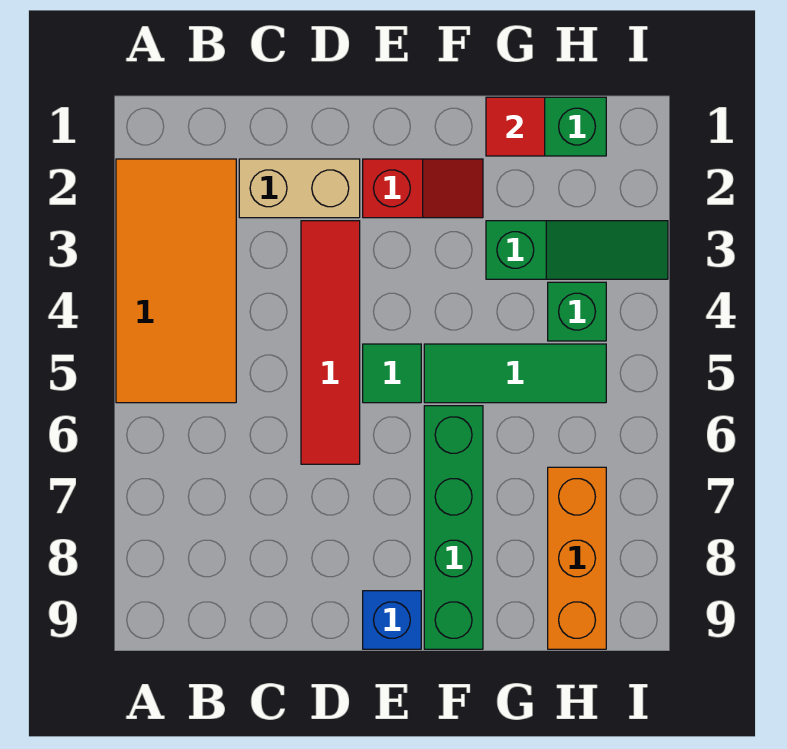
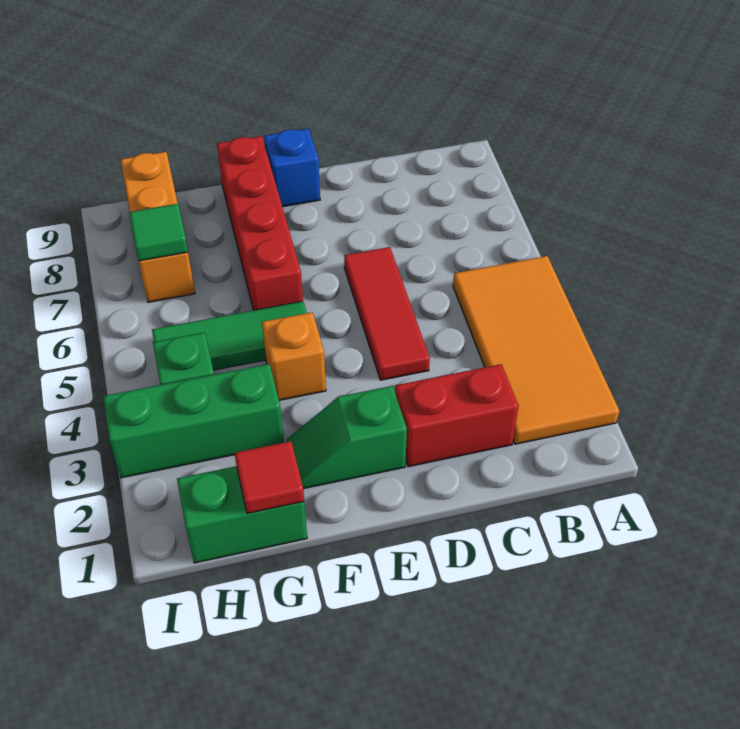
tan 1x2 brick [239,159,360,218] -> red 1x2 brick [395,364,519,467]
red 1x4 tile [301,221,360,464] -> red 1x3 tile [344,247,430,380]
red 1x2 slope [363,159,483,218] -> green 1x2 slope [287,386,407,489]
green 1x1 tile [363,344,421,403] -> green 1x1 tile moved to [129,204,188,261]
none -> orange 1x1 brick [262,312,326,400]
green 1x4 brick [424,406,483,649] -> red 1x4 brick [217,136,303,310]
green 1x3 slope [486,221,668,279] -> green 1x3 brick [103,364,284,478]

